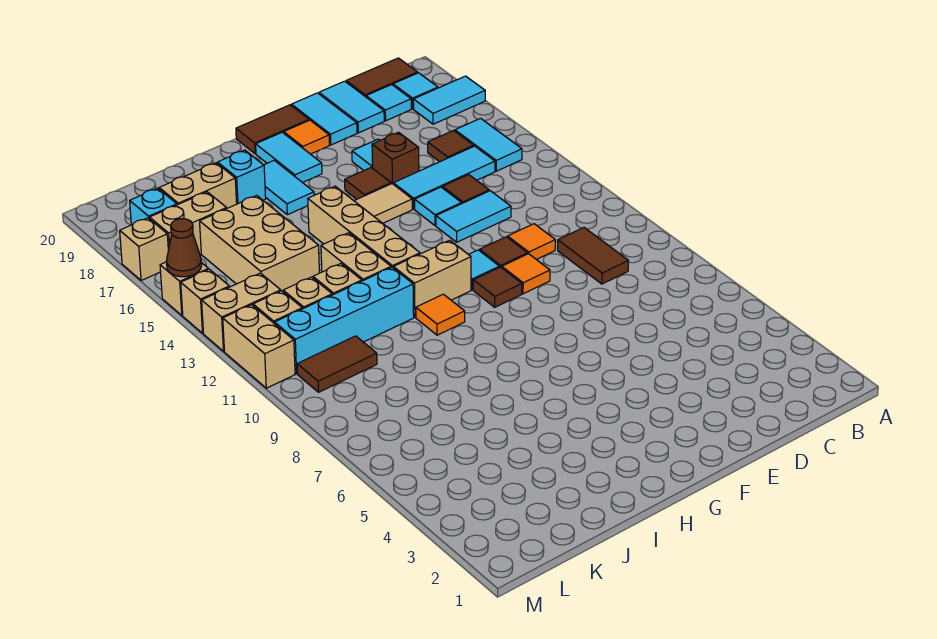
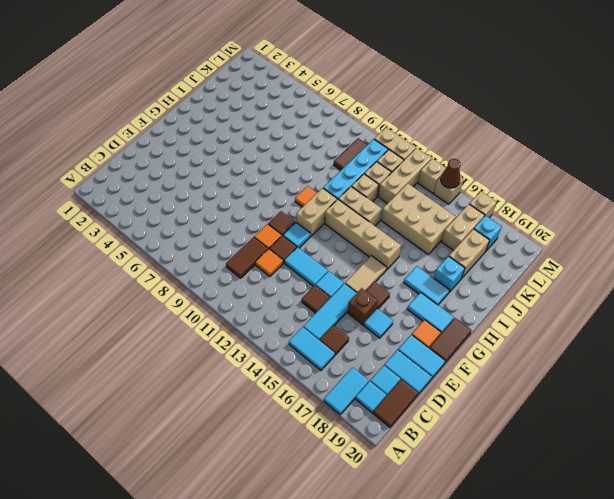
brown 1x2 tile [558,228,628,284] -> brown 1x2 tile turned to [226,237,268,278]
cyan 1x2 tile [436,191,511,242] -> cyan 1x2 tile turned to [284,247,328,286]
tan 1x2 brick [202,273,281,351] -> tan 1x3 brick [379,148,431,204]

